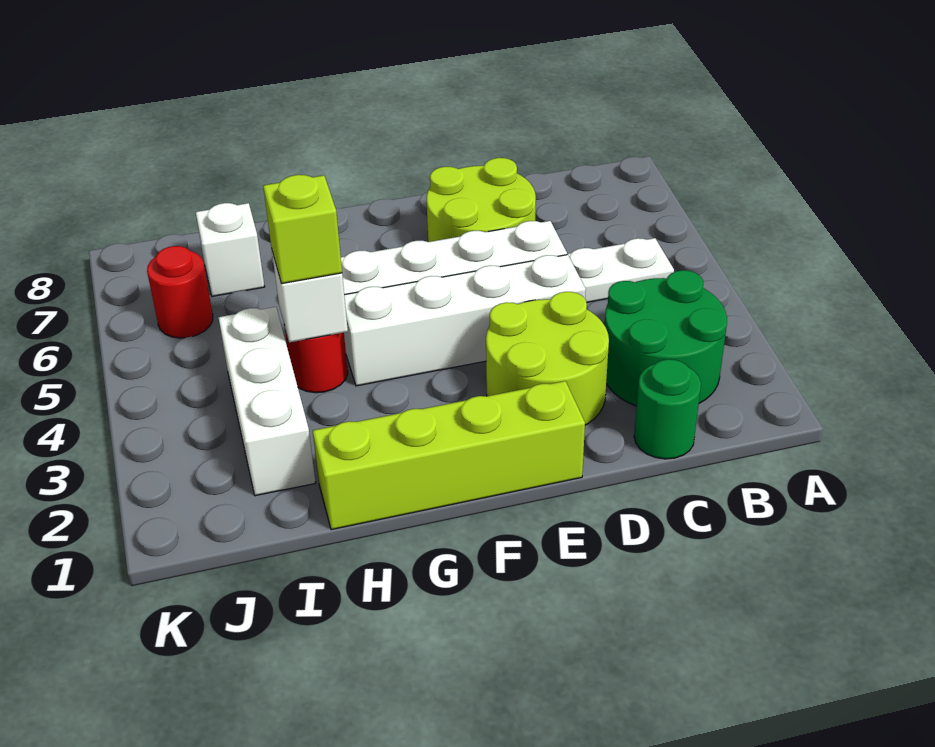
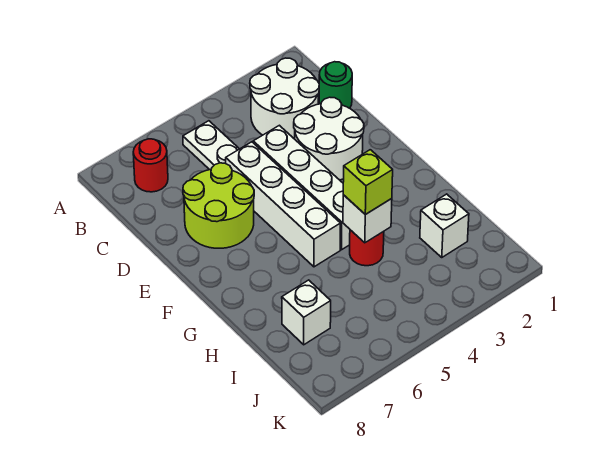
green 2x2 round brick [605,270,727,406] -> white 2x2 round brick [250,58,319,139]
lime 2x2 round brick [486,292,609,425] -> white 2x2 round brick [294,97,364,180]
lime 1x4 brick [313,381,585,530] -> none
white 1x3 brick [218,307,316,496] -> white 1x1 brick [420,194,469,257]
red 1x1 round brick [147,246,213,338] -> red 1x1 round brick moved to [133,139,168,192]

